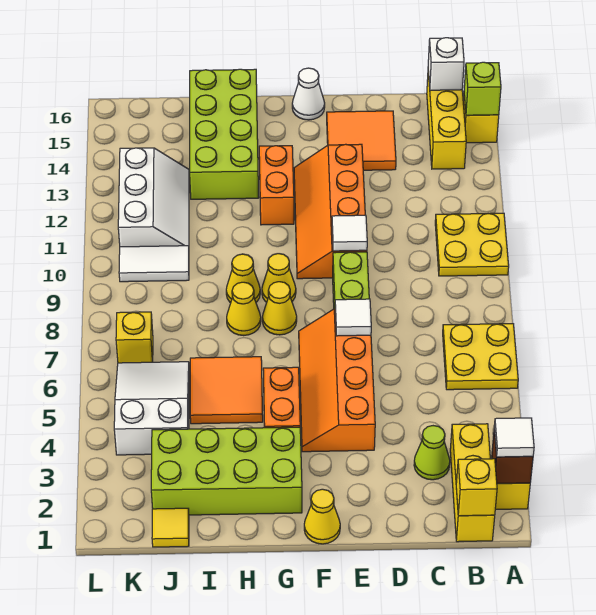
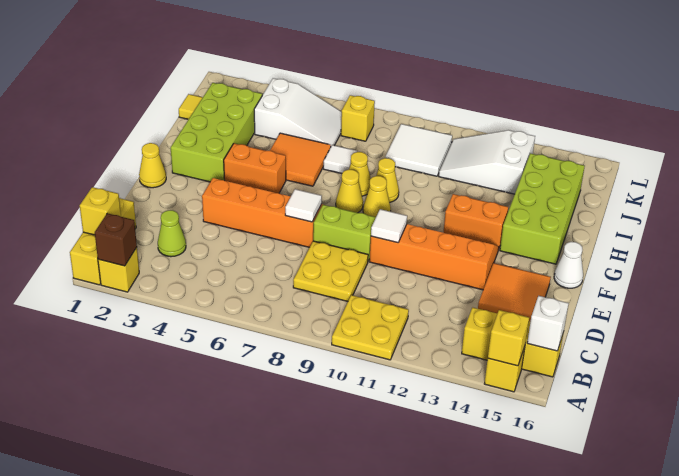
white 1x1 tile [494,418,534,457] -> white 1x1 tile moved to [323,145,357,174]
yellow 2x2 plate [443,324,518,390] -> yellow 2x2 plate moved to [293,241,368,301]
lime 1x1 brick [464,62,501,115] -> yellow 1x1 brick [488,310,529,366]
yellow 1x3 brick [450,424,495,542] -> yellow 1x3 brick turned to [70,198,136,285]
lime 2x4 brick [190,69,259,199] -> lime 2x4 brick turned to [500,153,585,264]
white 1x2 tile [119,246,189,282] -> white 2x2 tile [385,124,452,176]
white 2x3 slope [118,148,189,247] -> white 2x3 slope turned to [439,130,535,194]

